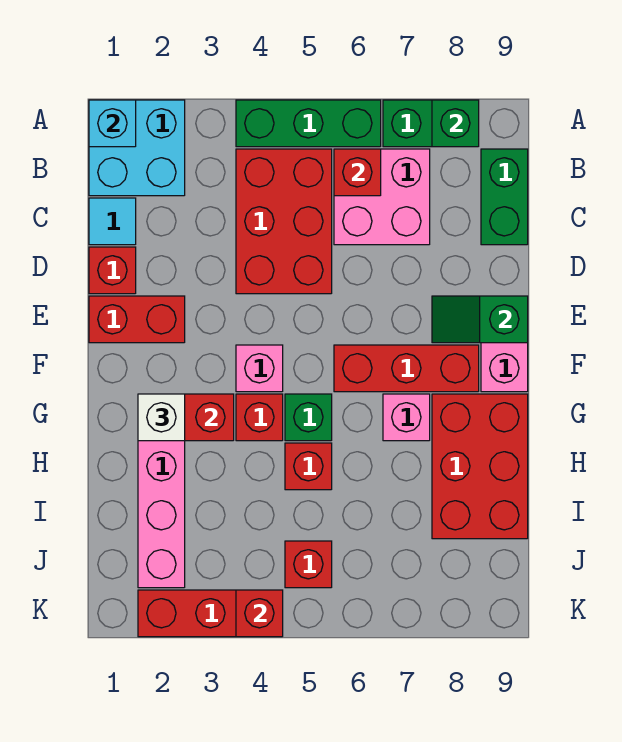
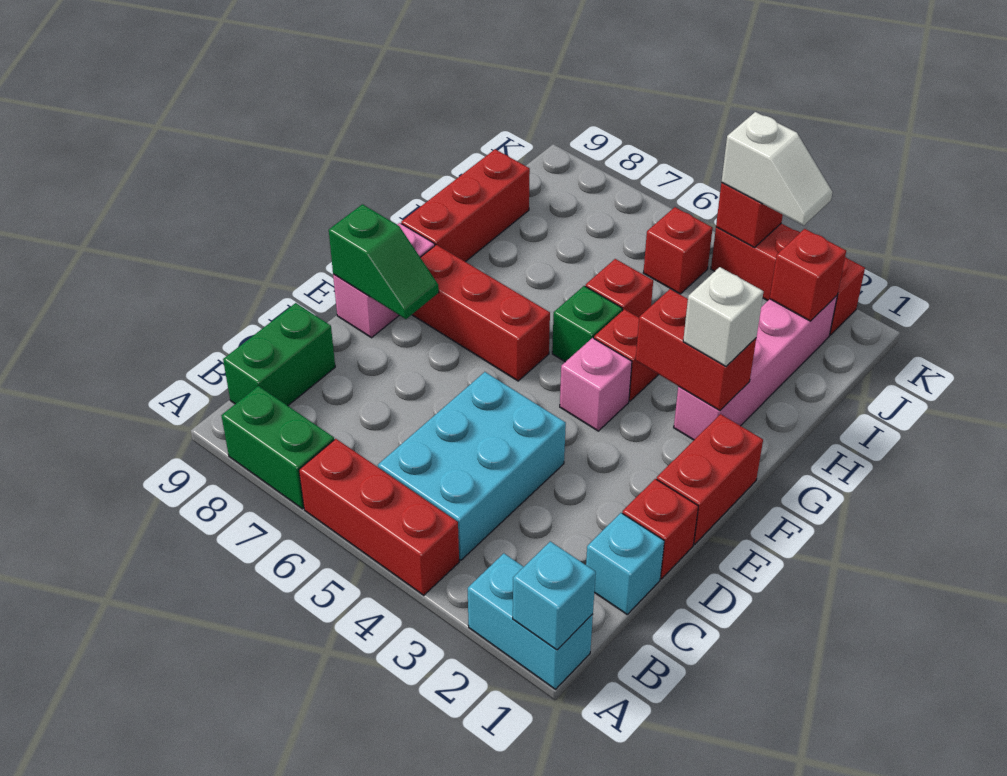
cyan 2x2 brick [89,100,185,196] -> cyan 1x2 brick [468,553,593,689]
green 1x3 brick [236,100,381,147] -> red 1x3 brick [299,439,459,595]
green 1x1 brick [432,100,479,147] -> none
red 2x3 brick [236,149,332,294] -> cyan 2x3 brick [378,372,566,560]
pink 2x2 brick [334,149,430,245] -> none
red 1x1 brick [334,149,381,196] -> red 1x1 brick moved to [770,229,846,321]
cyan 1x1 tile [89,198,136,245] -> cyan 1x1 brick [586,513,664,614]
red 1x2 brick [89,296,185,343] -> red 1x2 brick turned to [657,414,763,544]
pink 1x1 brick [383,394,430,441] -> none
red 2x3 brick [432,394,528,539] -> red 1x3 brick [401,149,530,262]
none -> white 1x2 slope [722,112,833,225]

